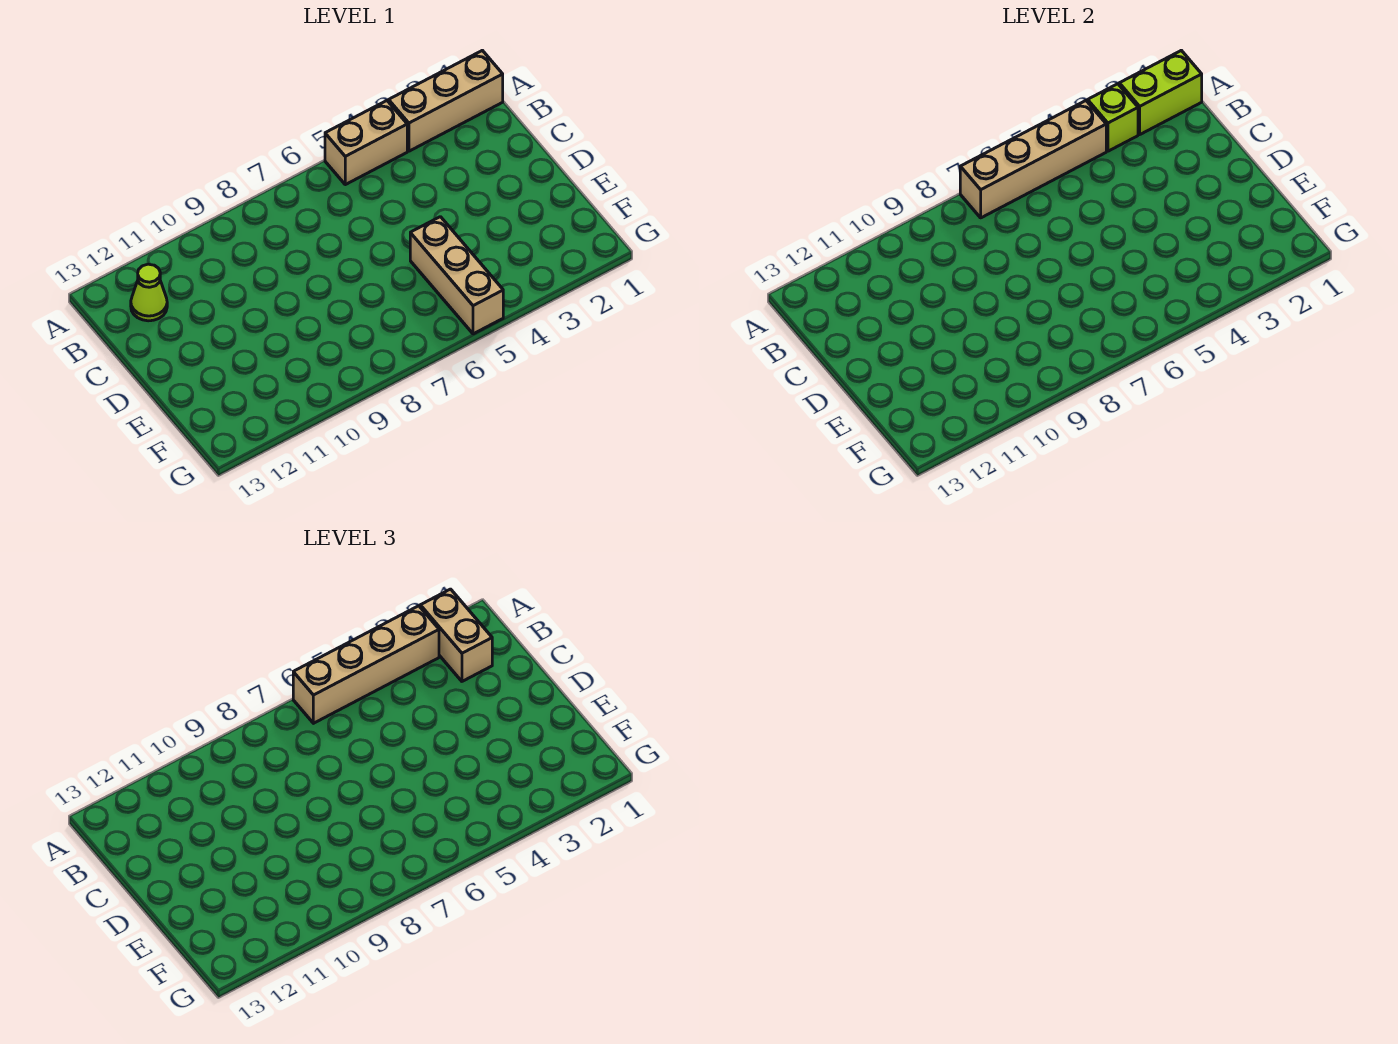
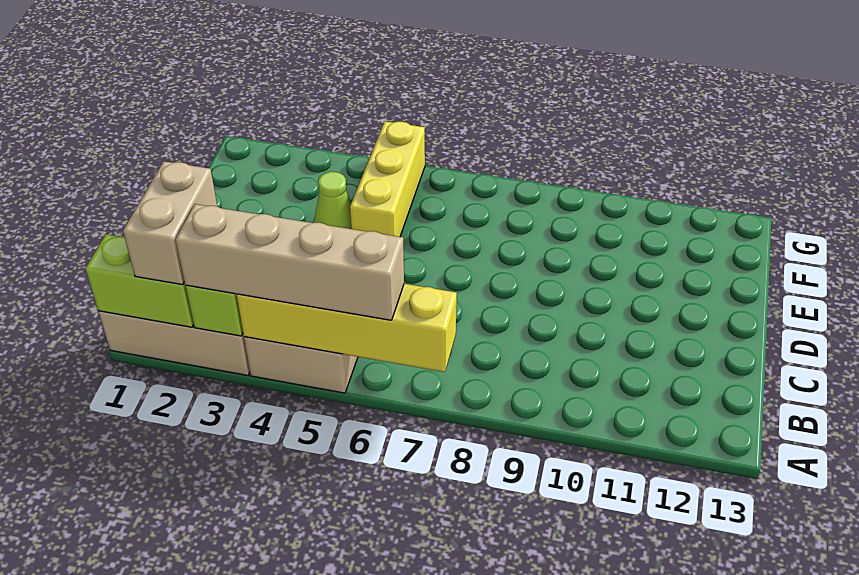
tan 1x4 brick [960,101,1106,218] -> yellow 1x4 brick [237,284,457,372]
lime 1x1 cone [131,264,167,321] -> lime 1x1 cone moved to [314,172,351,229]
tan 1x3 brick [410,217,503,334] -> yellow 1x3 brick [350,121,425,237]

